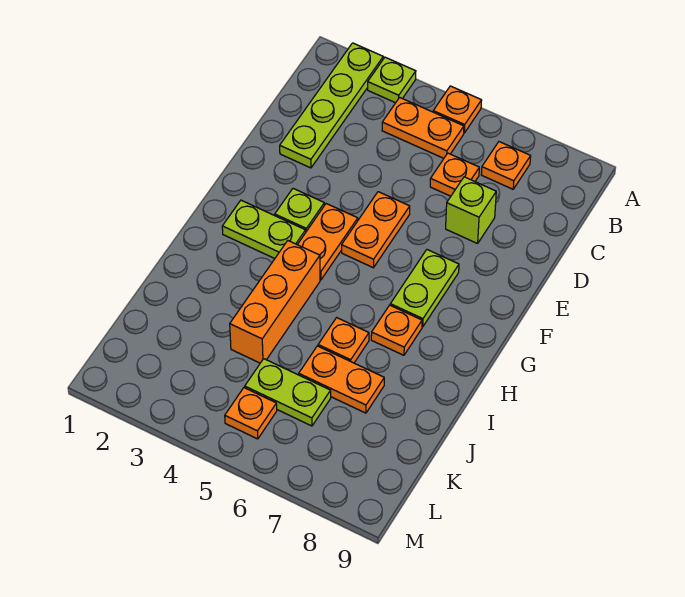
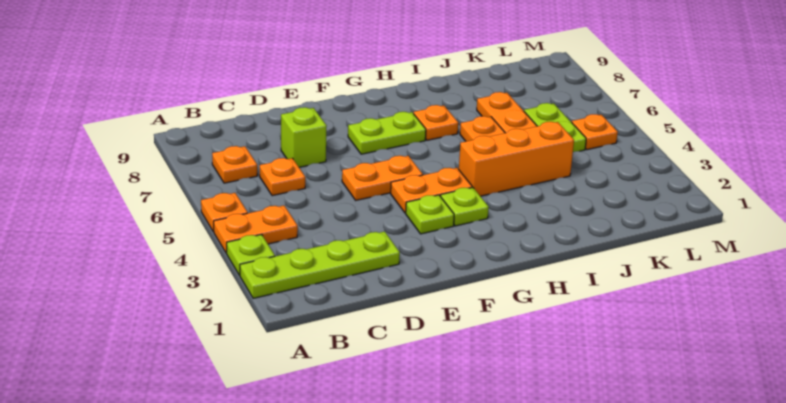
orange 1x2 plate [382,97,464,158] -> orange 1x2 plate turned to [214,206,298,253]
lime 1x2 plate [222,200,306,258] -> lime 1x1 plate [441,187,489,226]

